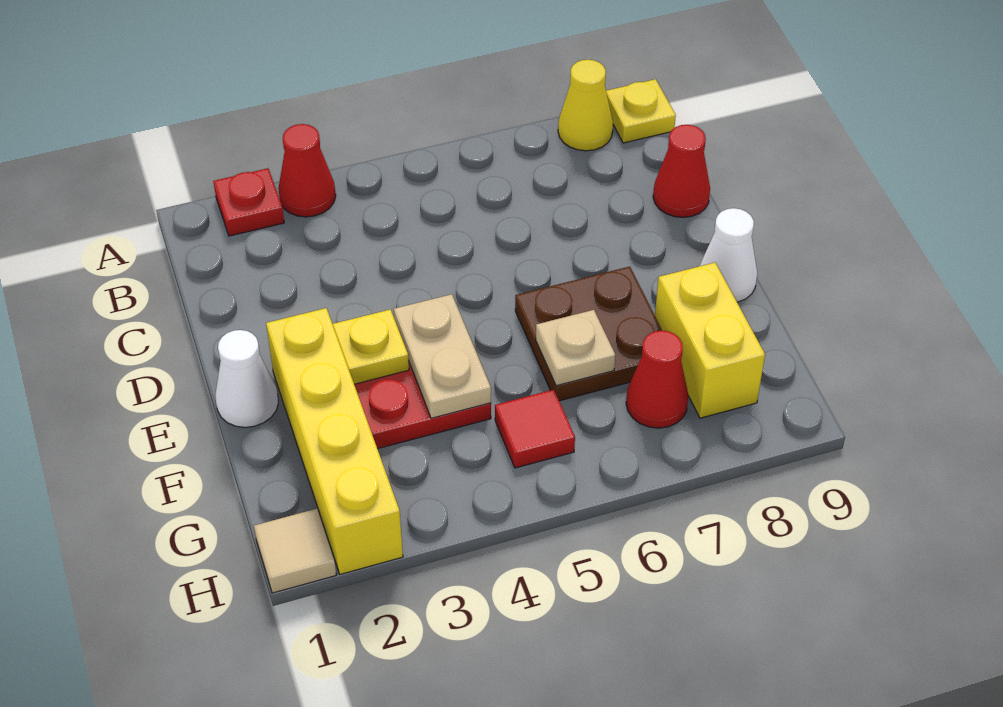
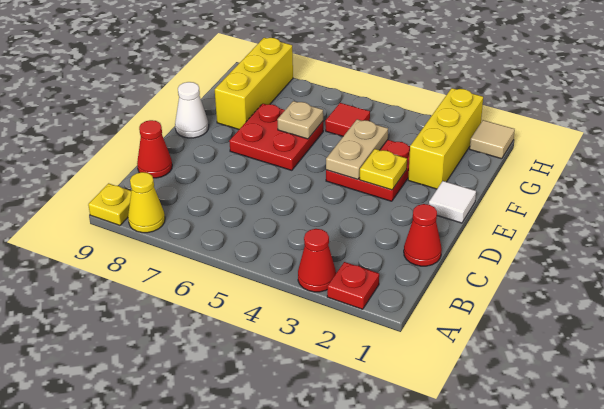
white 1x1 cone [215,330,278,427] -> white 1x1 tile [429,181,476,223]
yellow 1x4 brick [266,308,403,574] -> yellow 1x3 brick [408,88,483,189]
brown 2x2 plate [515,267,662,401] -> red 2x2 plate [229,104,323,170]
yellow 1x2 brick [655,263,765,418] -> yellow 1x3 brick [215,38,293,129]
red 1x1 cone [626,331,689,428] -> red 1x1 cone moved to [404,204,442,266]

